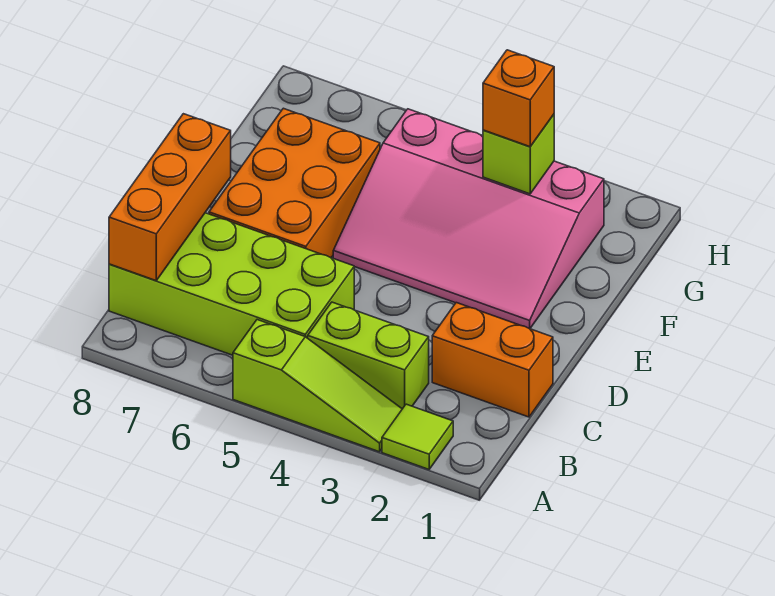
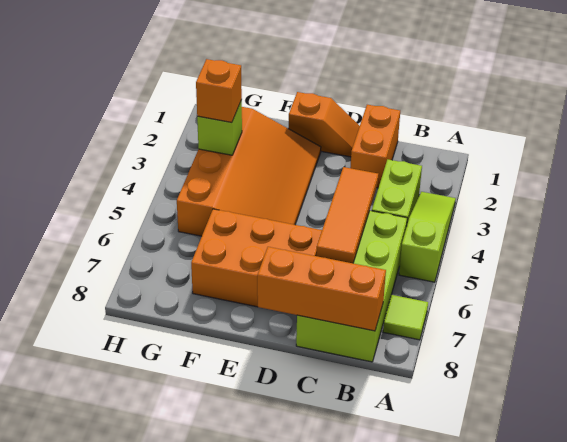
lime 1x1 tile [382,404,453,469] -> lime 1x1 tile moved to [383,295,428,340]
none -> orange 1x3 tile [316,167,378,263]
none -> orange 1x2 slope [288,92,360,157]
pink 3x4 slope [333,109,604,329] -> orange 3x4 slope [177,107,321,236]

